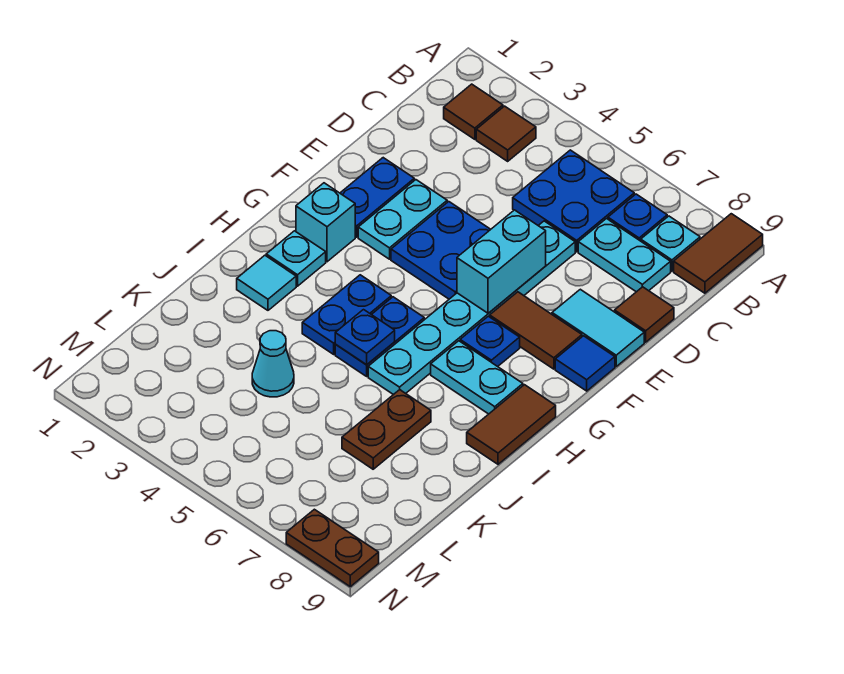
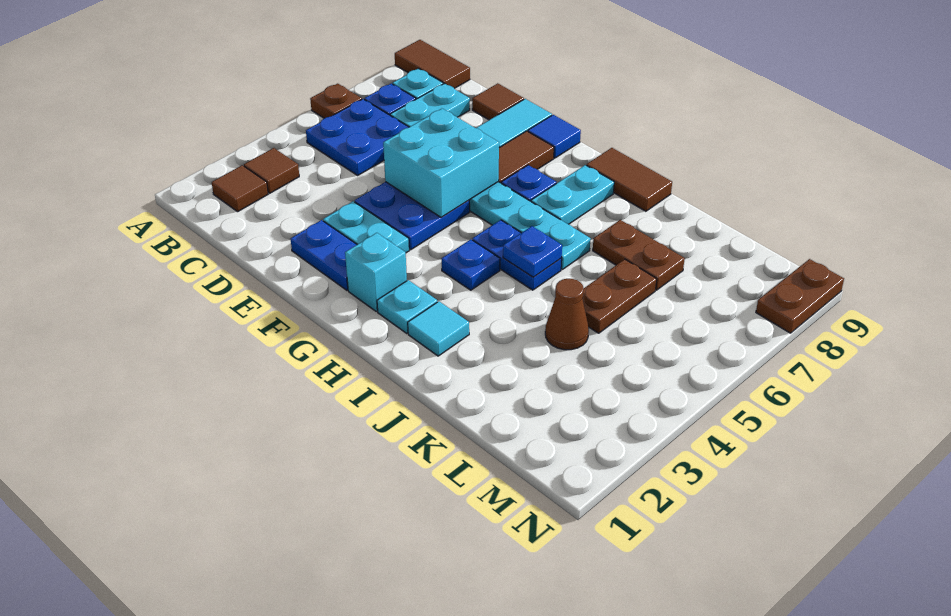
none -> brown 1x1 plate [310,84,362,118]
cyan 1x2 brick [457,210,546,313] -> cyan 2x2 brick [383,109,499,217]
blue 1x2 plate [302,275,391,354] -> blue 1x1 plate [442,239,500,290]
cyan 1x1 cone [252,331,294,397] -> brown 1x1 cone [545,279,589,350]
none -> brown 1x2 plate [582,259,657,333]

